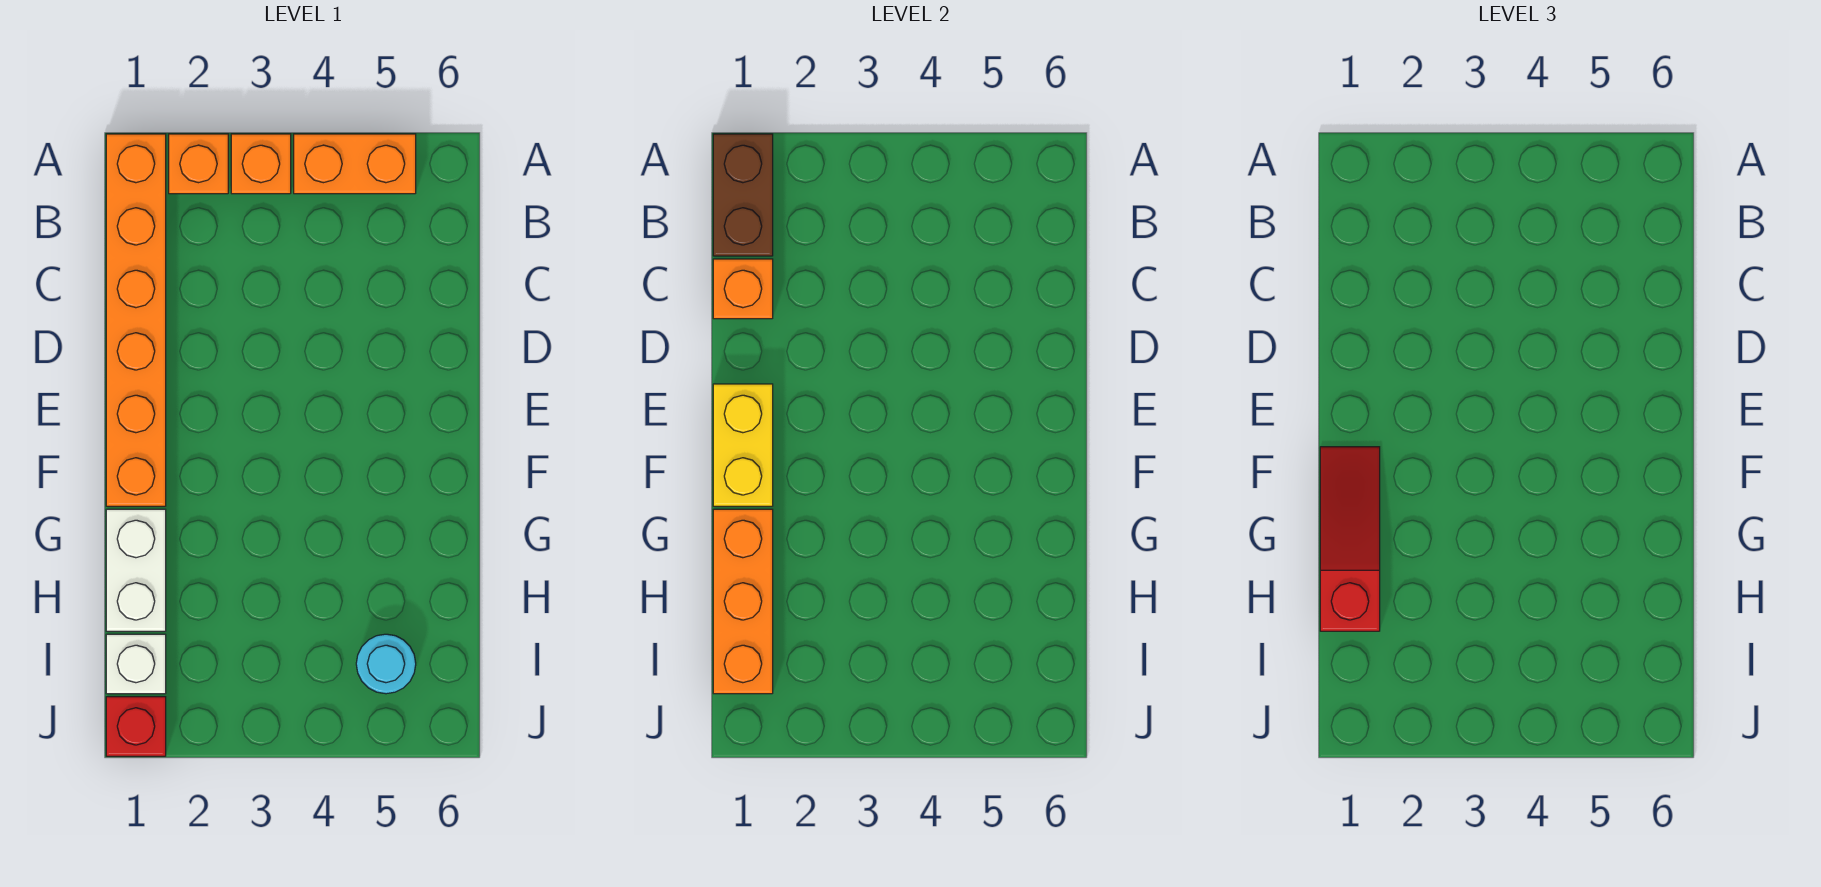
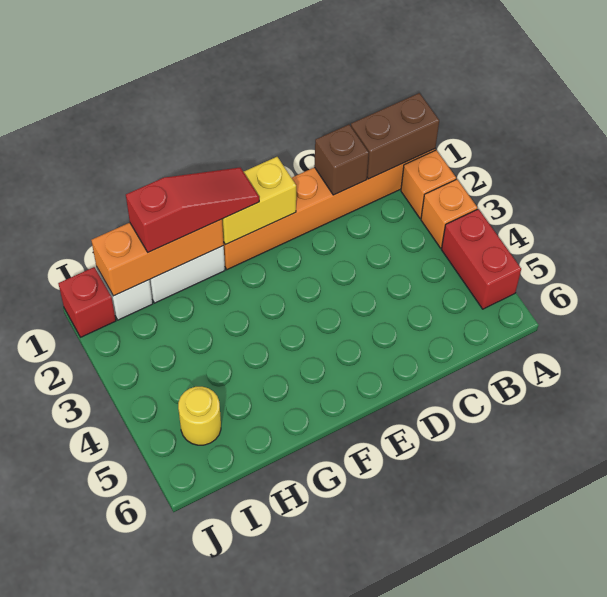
orange 1x2 brick [294,134,416,194] -> red 1x2 brick [441,209,521,309]
orange 1x1 brick [713,259,773,319] -> brown 1x1 brick [314,125,369,195]
cyan 1x1 round brick [356,634,416,694] -> yellow 1x1 round brick [178,387,221,445]

